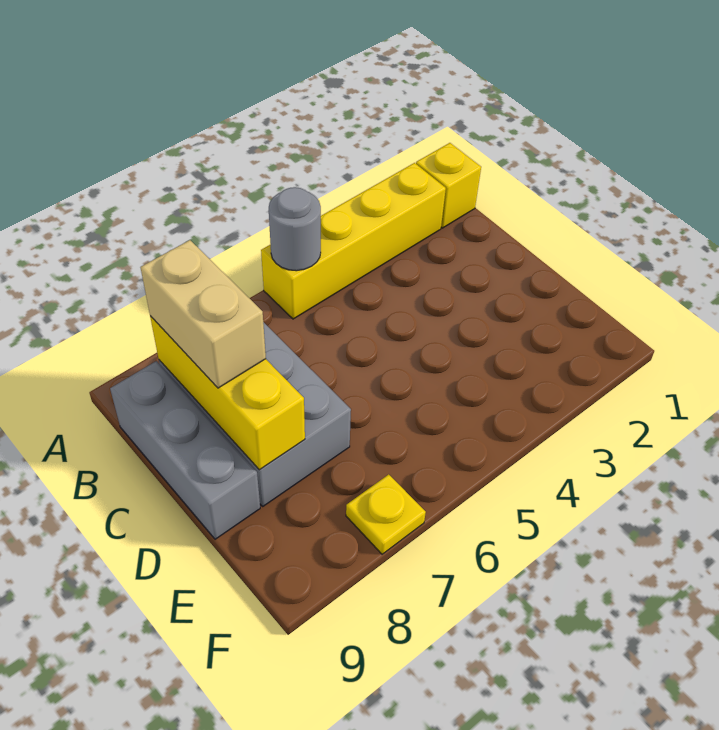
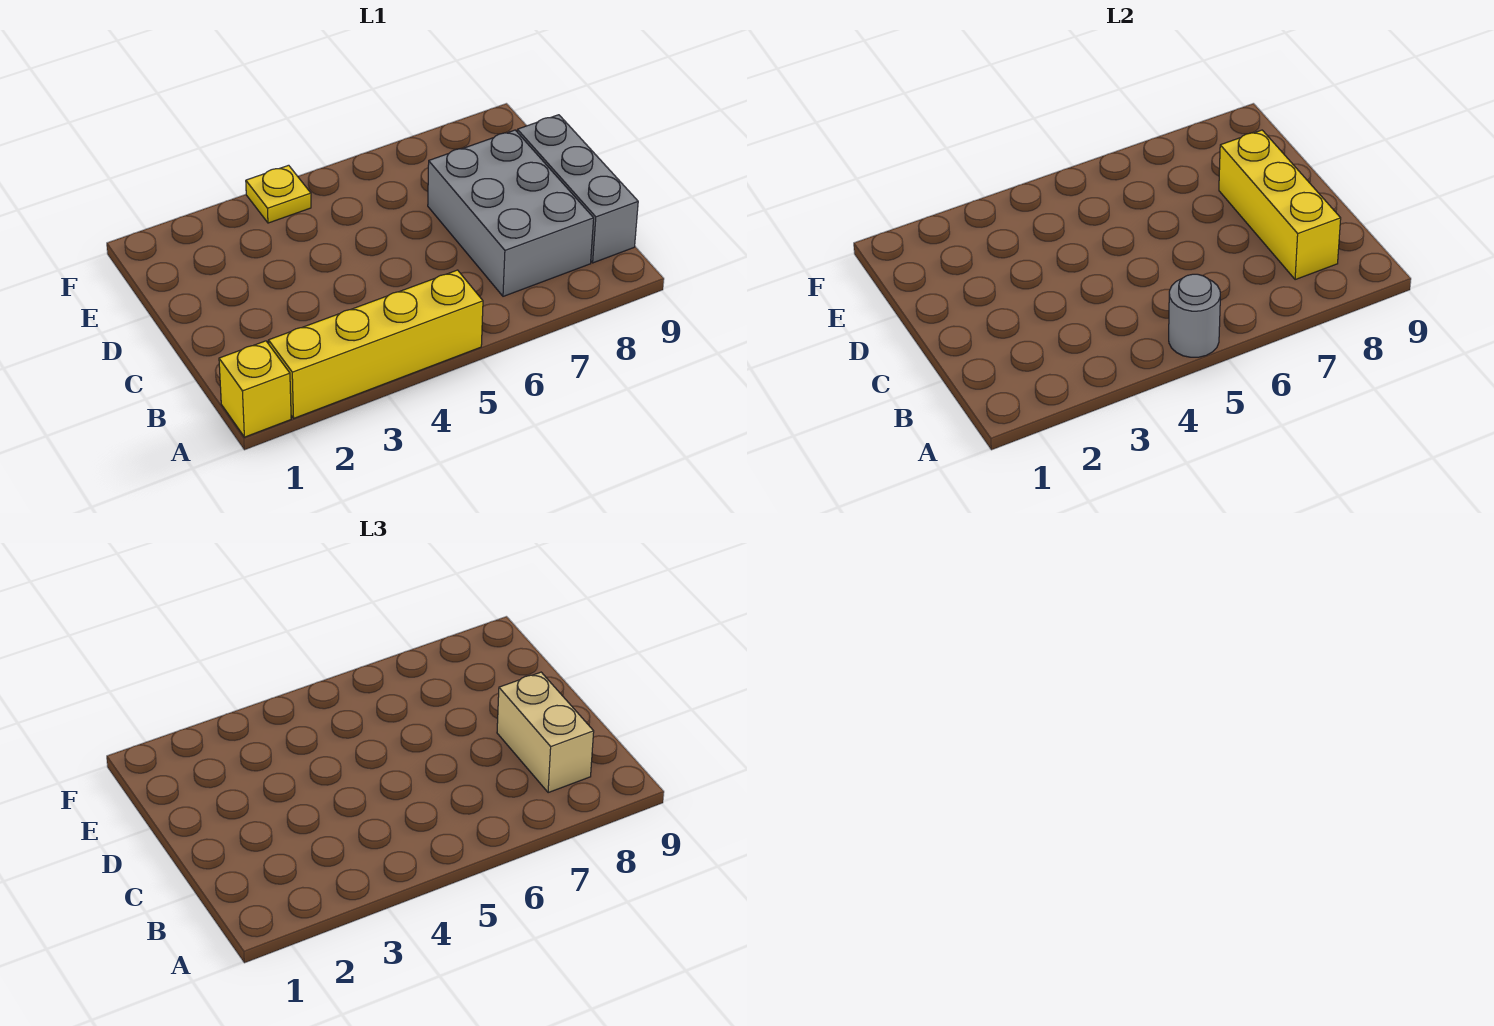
yellow 1x1 plate [346,474,426,554] -> yellow 1x1 plate moved to [246,165,311,223]

